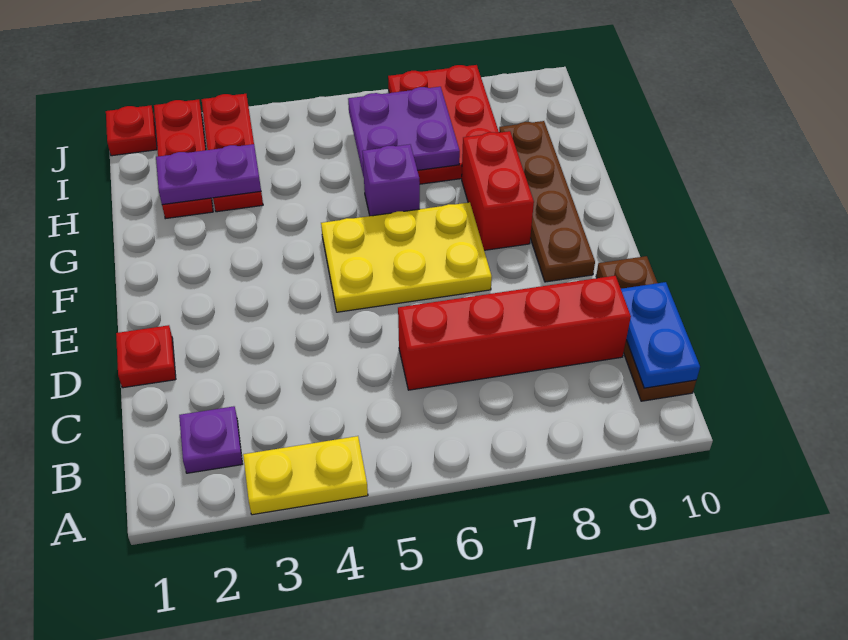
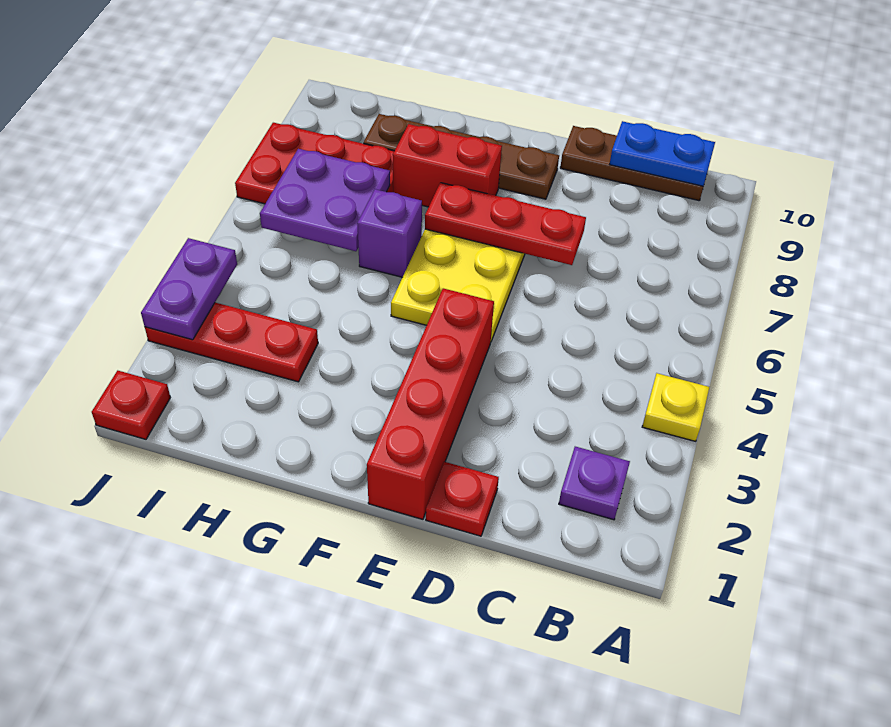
yellow 1x2 plate [243,436,368,515] -> yellow 1x1 plate [642,373,709,441]
red 1x4 brick [398,276,631,390] -> red 1x4 brick moved to [367,288,494,519]
red 1x3 plate [154,99,213,219] -> red 1x3 plate moved to [425,183,586,265]
purple 1x2 plate [156,144,261,205] -> purple 1x2 plate moved to [141,238,237,340]

